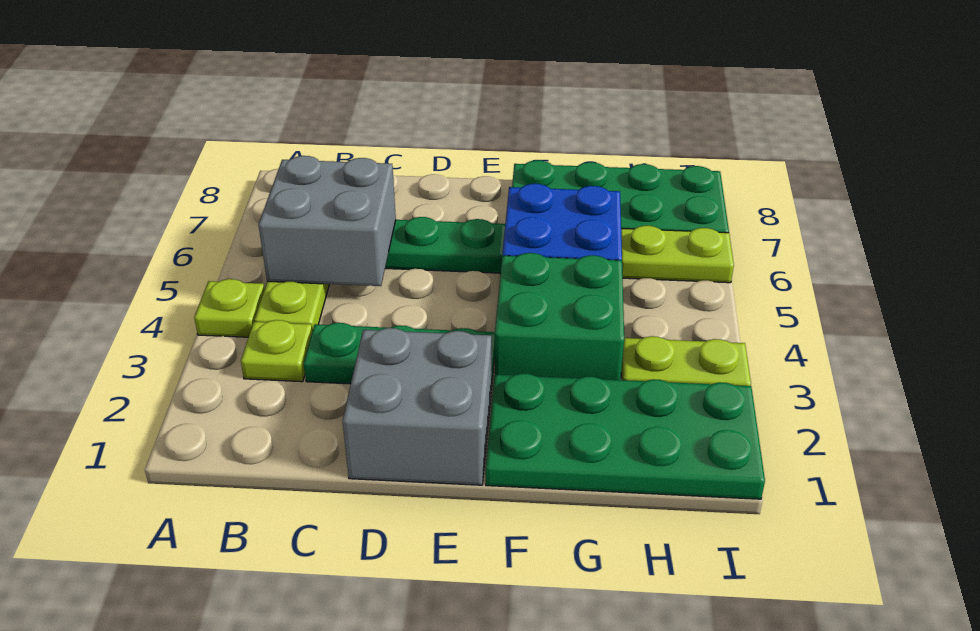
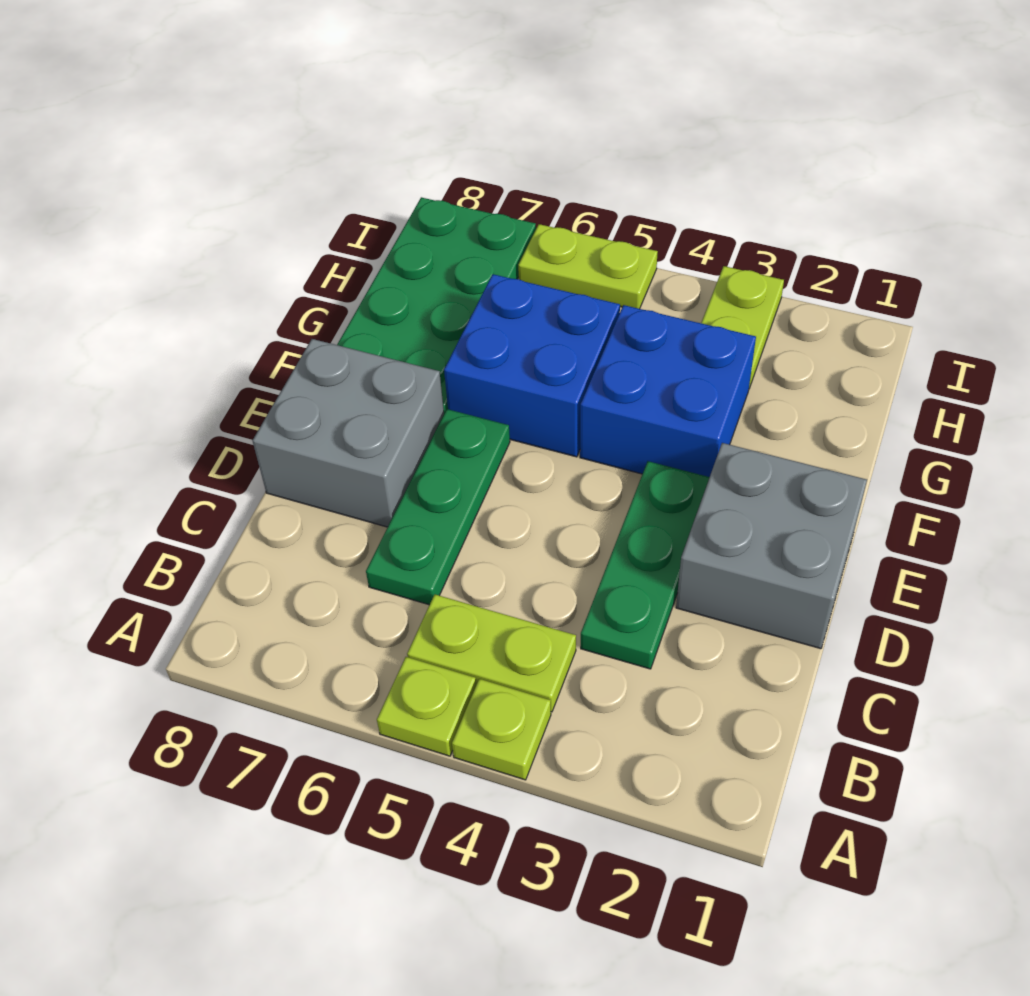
lime 1x1 plate [241,320,312,382] -> lime 1x1 plate moved to [377,657,476,756]
grey 2x2 brick [258,156,396,286] -> grey 2x2 brick moved to [252,339,444,527]
green 2x4 plate [486,374,765,499] -> none
green 2x2 brick [495,253,624,380] -> blue 2x2 brick [580,305,756,477]
lime 1x2 plate [621,226,734,283] -> lime 1x2 plate turned to [518,224,658,309]

